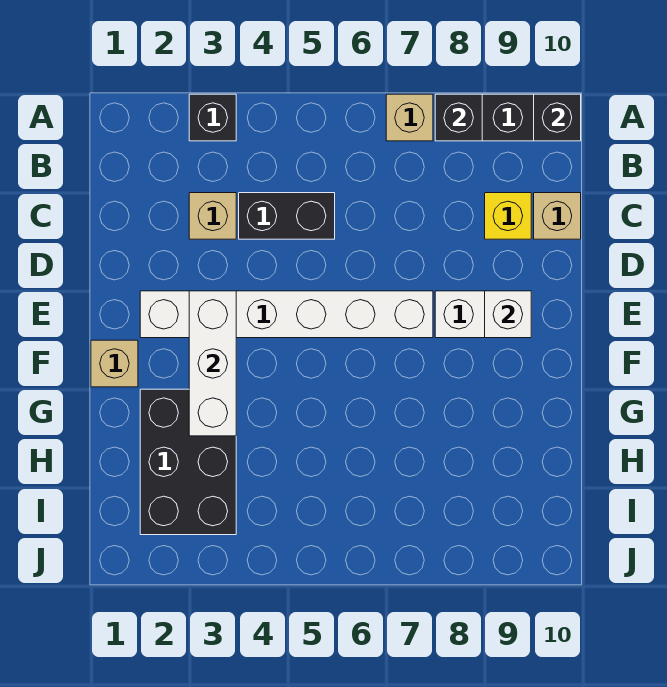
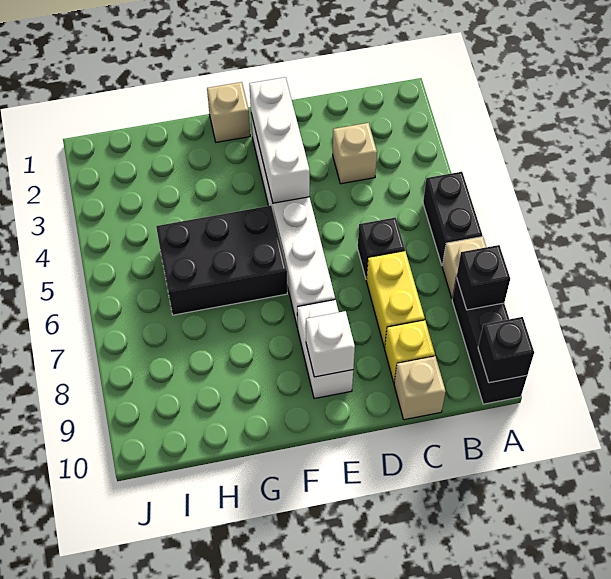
black 1x1 brick [189,94,236,141] -> black 1x1 brick moved to [358,217,405,279]
black 1x2 brick [239,193,335,239] -> black 1x2 brick moved to [423,172,482,266]
none -> yellow 1x2 brick [366,251,425,348]
white 1x3 brick [189,291,236,436] -> white 1x3 brick turned to [249,77,310,203]
black 2x3 brick [140,389,236,535] -> black 2x3 brick moved to [156,206,287,315]

